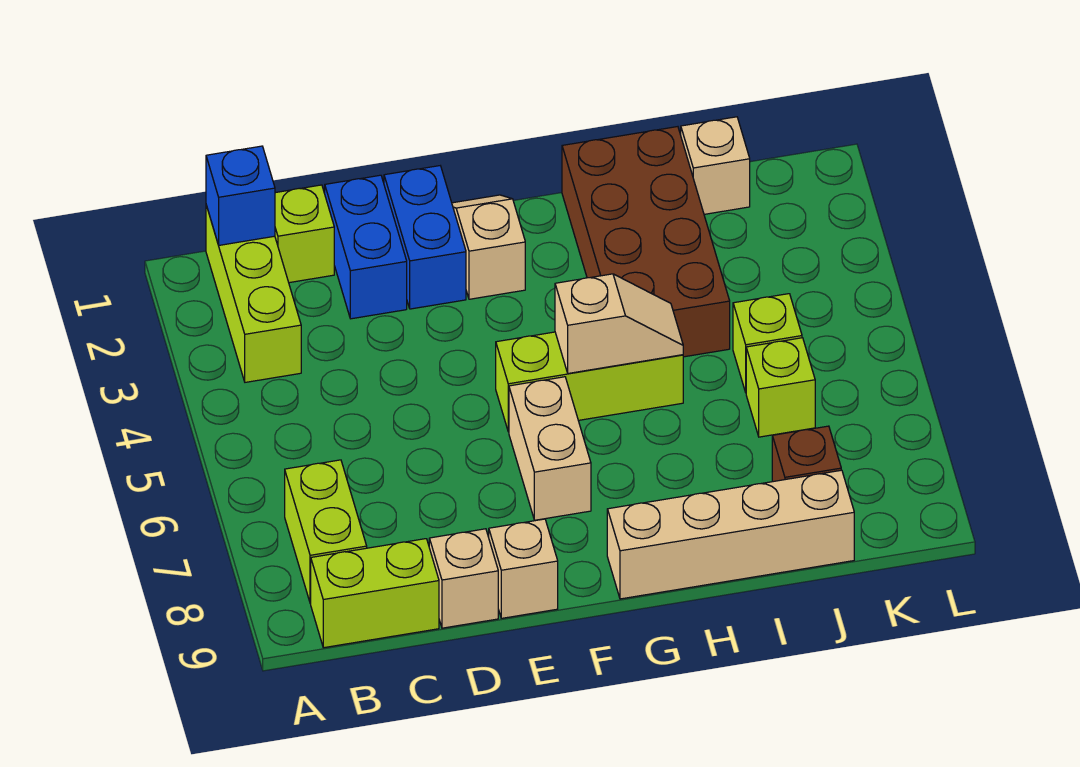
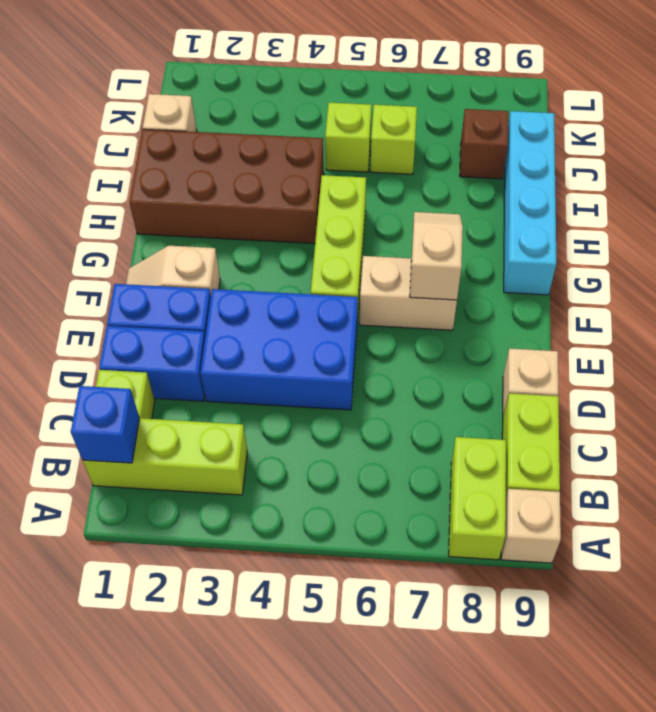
lime 1x2 brick [285,460,367,604] -> lime 1x2 brick turned to [449,437,506,560]
none -> blue 2x3 brick [201,289,358,410]
tan 1x1 brick [489,519,558,618] -> tan 1x1 brick moved to [501,489,561,563]
tan 1x2 slope [555,274,683,373] -> tan 1x2 slope moved to [410,212,463,300]
tan 1x4 brick [607,470,854,599] -> cyan 1x4 brick [504,111,556,295]

